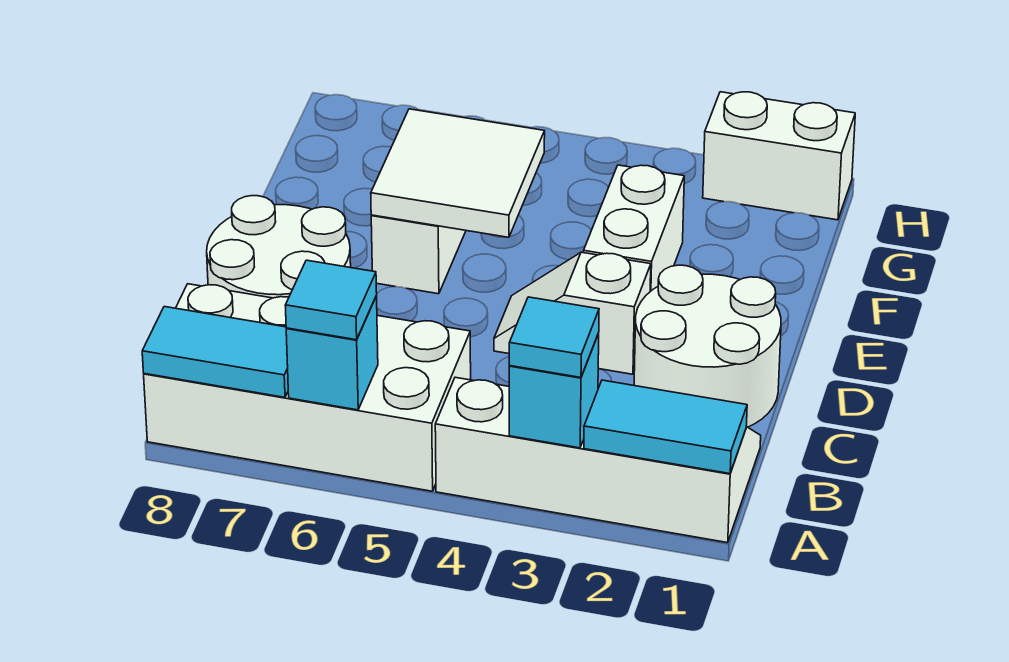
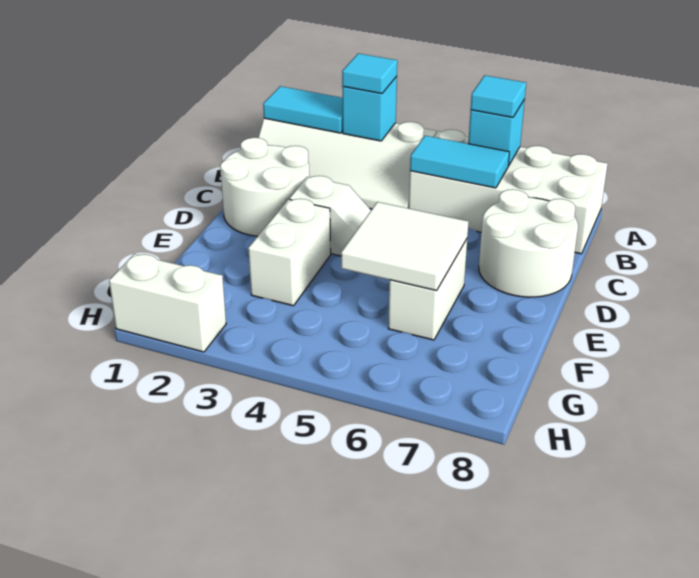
cyan 1x2 tile [142,307,288,397] -> cyan 1x2 tile moved to [410,136,509,188]

